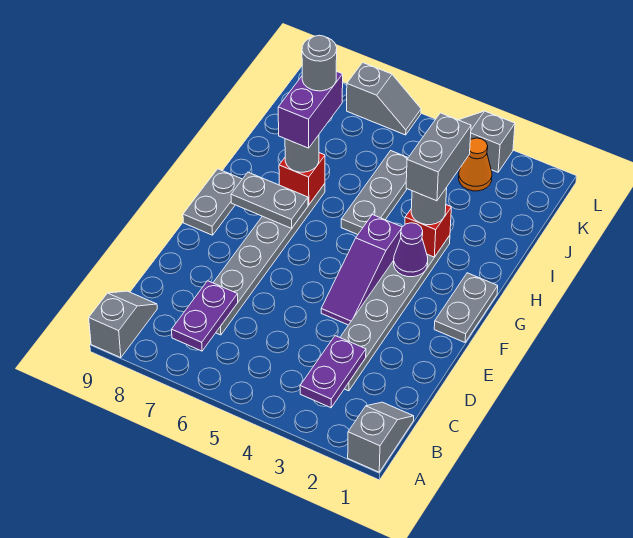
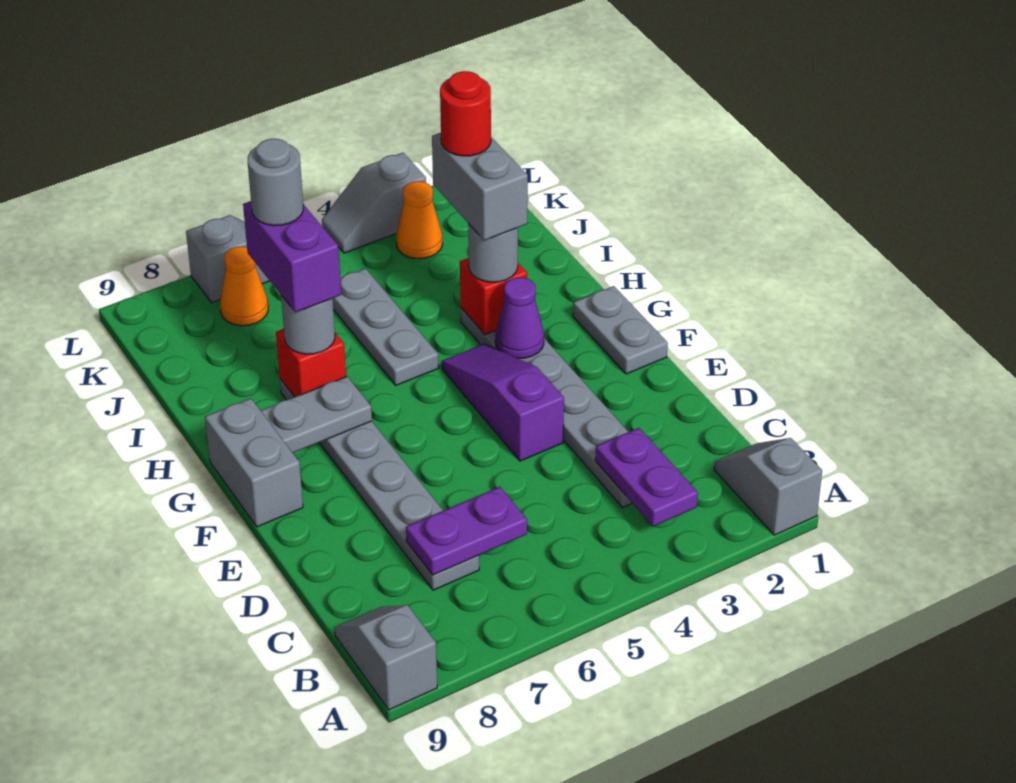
purple 1x2 plate [172,281,238,351] -> purple 1x2 plate turned to [406,487,527,575]
purple 1x3 slope [321,215,402,325] -> purple 1x3 slope turned to [442,344,564,461]
grey 1x2 plate [183,169,242,235] -> grey 1x2 brick [205,398,303,527]
none -> red 1x1 round brick [440,71,491,156]
none -> orange 1x1 cone [220,247,268,326]

